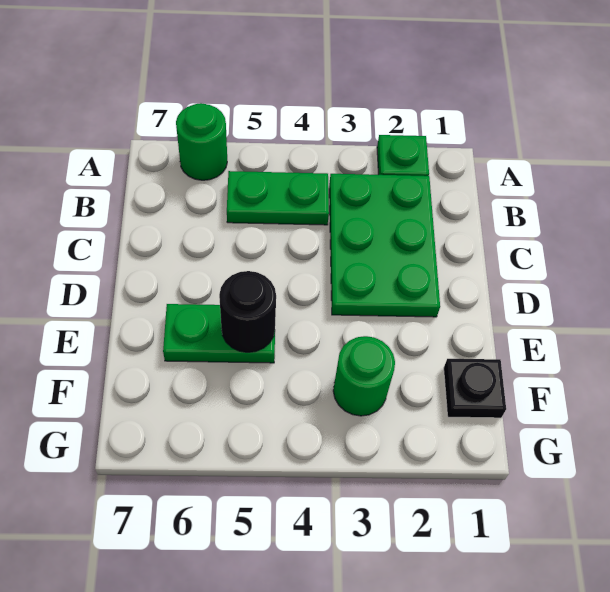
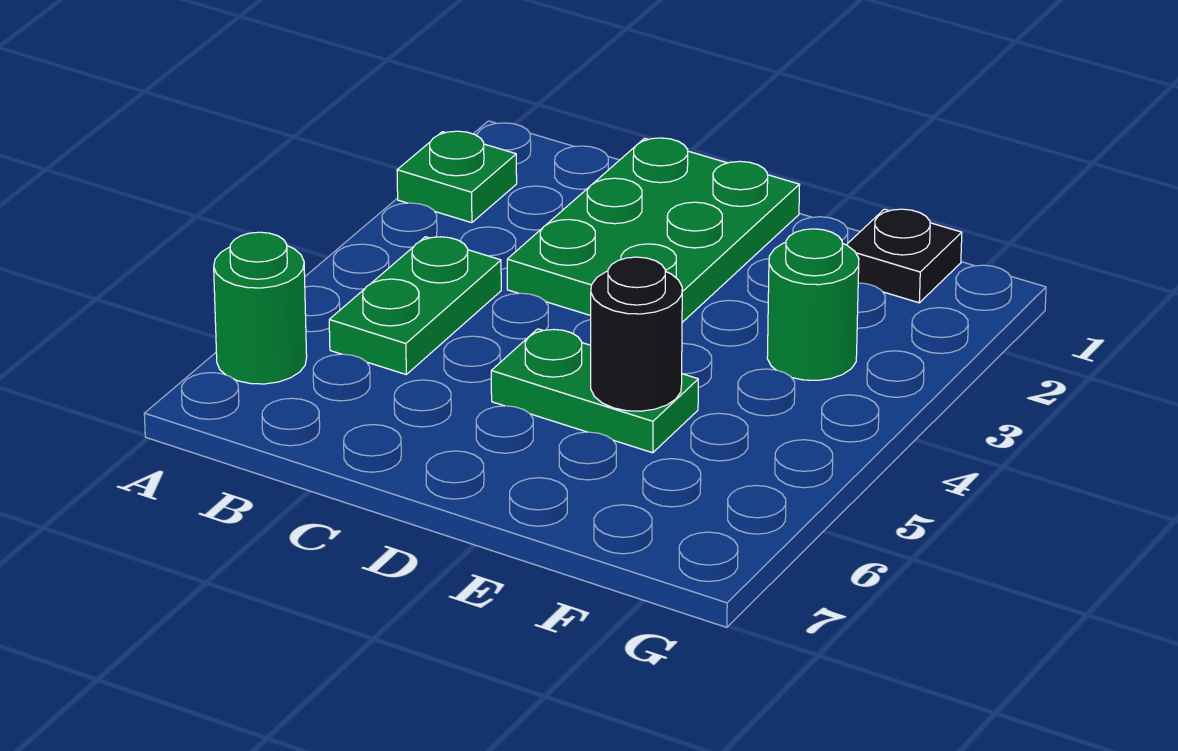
green 2x3 plate [329,174,440,317] -> green 2x3 plate turned to [507,138,800,322]
green 1x2 plate [163,304,275,363] -> green 1x2 plate turned to [491,329,698,453]

